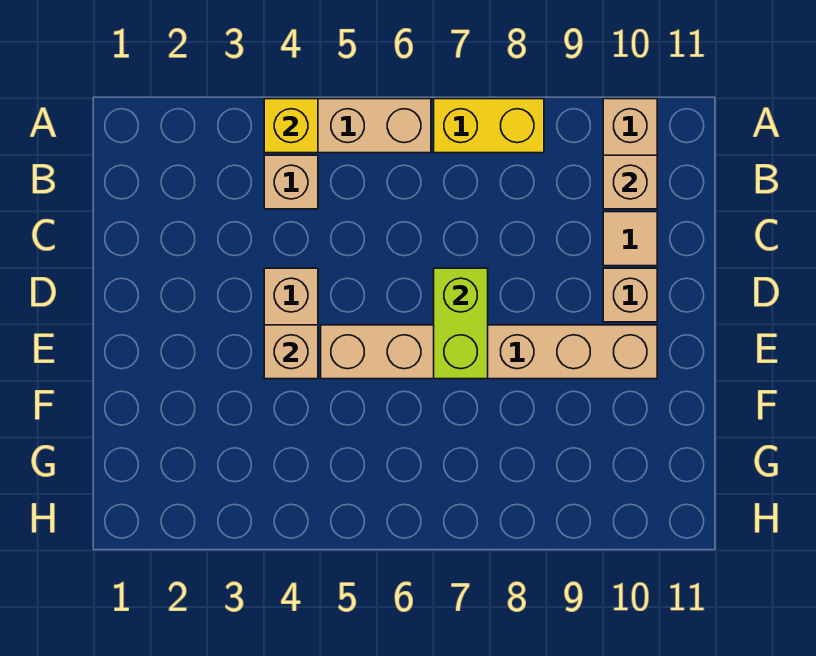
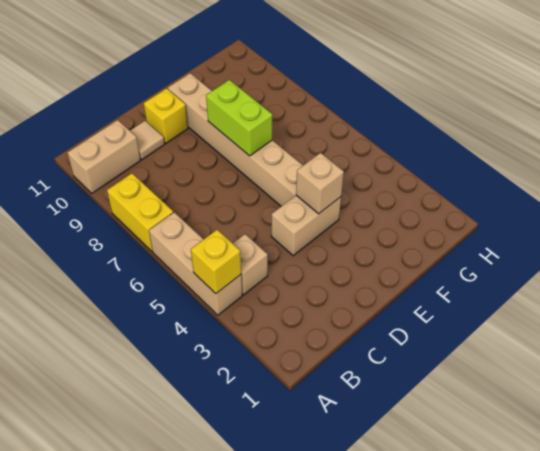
tan 1x1 brick [603,155,657,209] -> none
lime 1x2 brick [434,268,488,379] -> lime 1x2 brick turned to [206,80,272,156]
tan 1x1 brick [603,268,657,322] -> yellow 1x1 brick [144,88,188,143]

